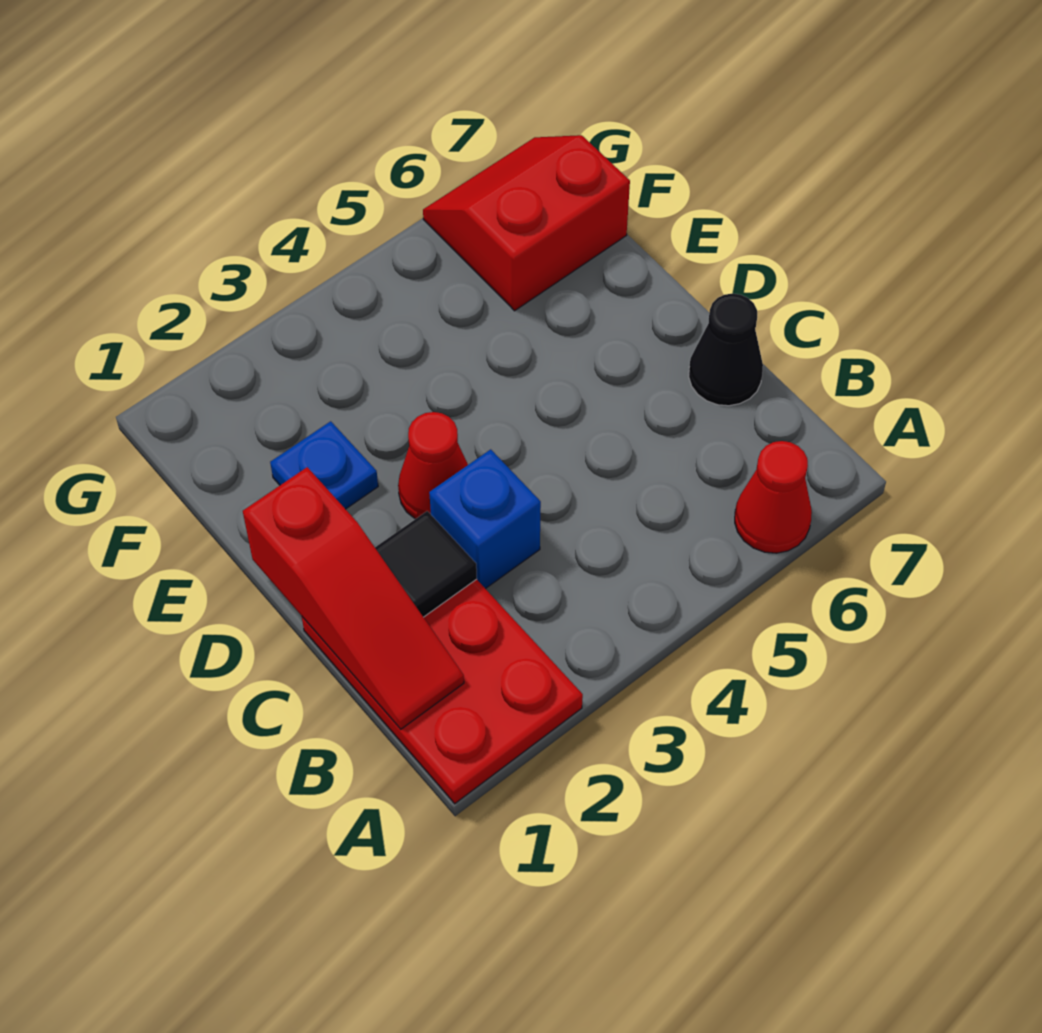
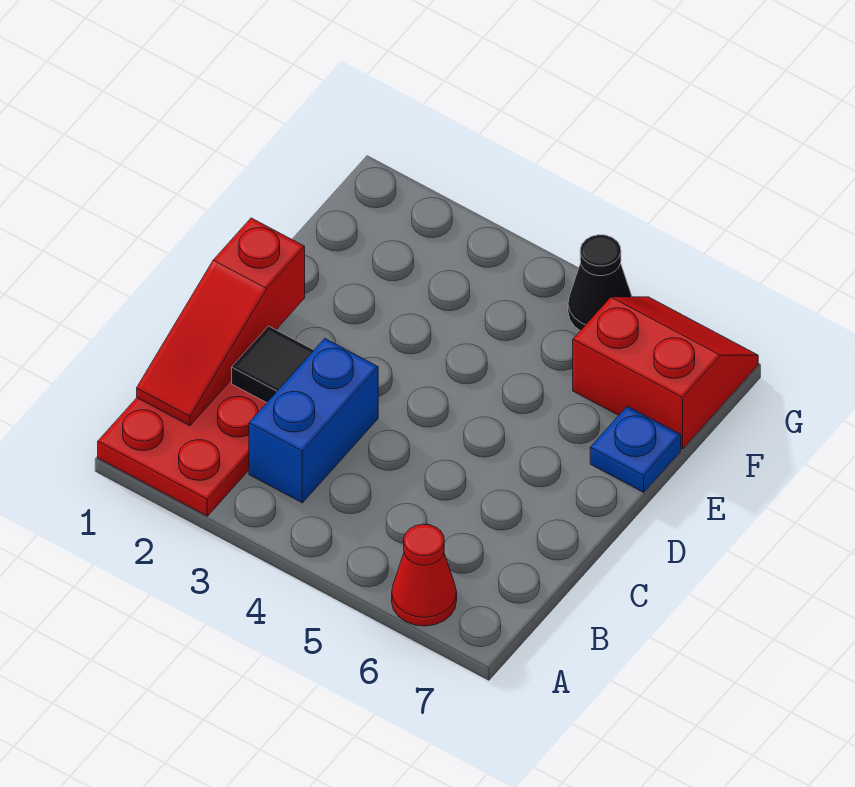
blue 1x1 brick [429,449,541,589] -> blue 1x2 brick [249,339,378,503]
black 1x1 cone [689,294,763,406] -> black 1x1 cone moved to [568,235,632,331]
red 1x1 cone [398,412,468,519] -> none
blue 1x1 plate [270,421,378,509] -> blue 1x1 plate moved to [590,406,681,492]

